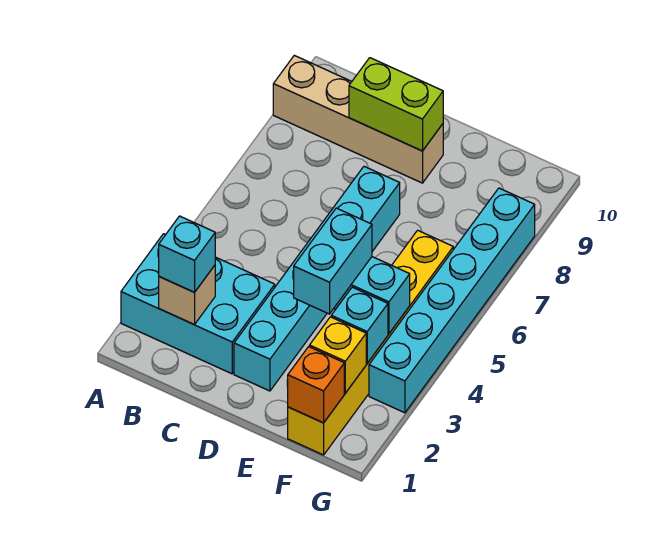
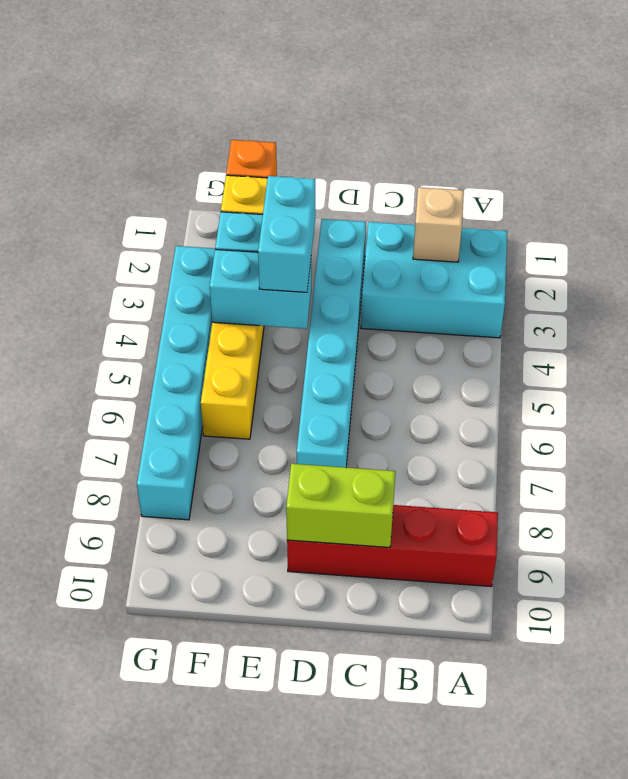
tan 1x4 brick [273,55,443,183] -> red 1x4 brick [287,505,498,587]
cyan 1x1 brick [159,216,215,292] -> none

